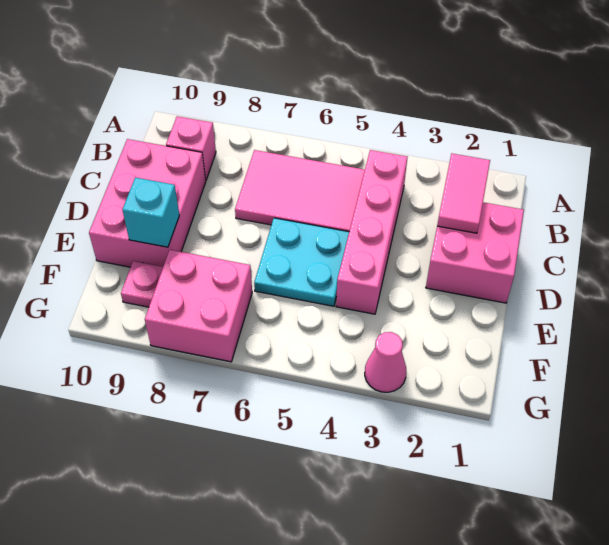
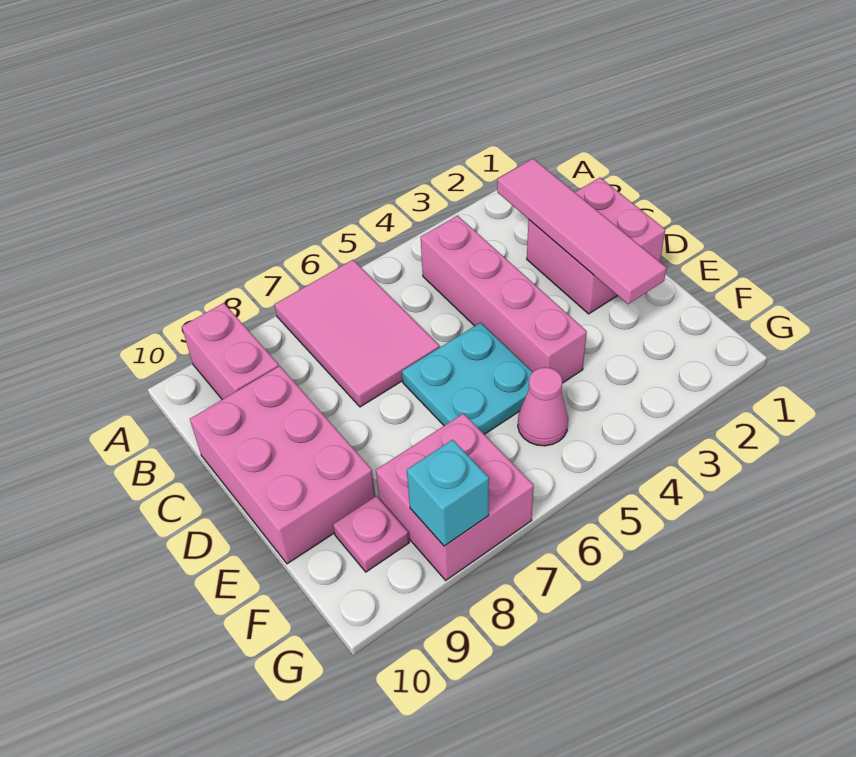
pink 1x2 tile [437,154,490,233] -> pink 1x4 tile [497,159,666,304]
pink 2x3 tile [235,150,365,232] -> pink 2x3 tile turned to [275,260,439,407]
pink 1x1 brick [166,116,216,180] -> pink 1x2 brick [182,303,279,400]
cyan 1x1 brick [123,177,179,247] -> cyan 1x1 brick moved to [407,440,489,546]
pink 1x1 cone [365,332,406,392] -> pink 1x1 cone moved to [518,367,568,446]

